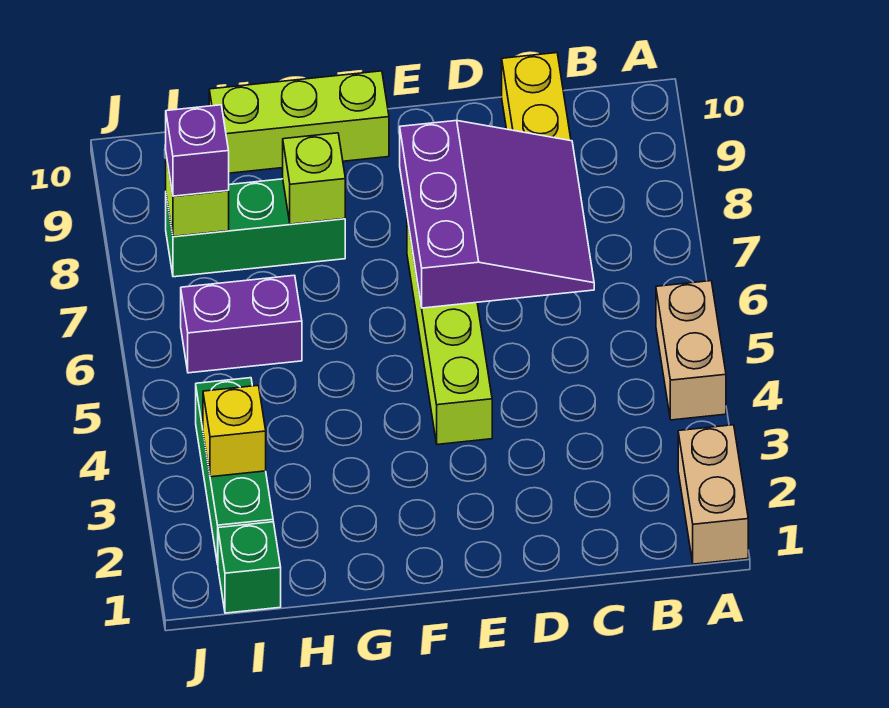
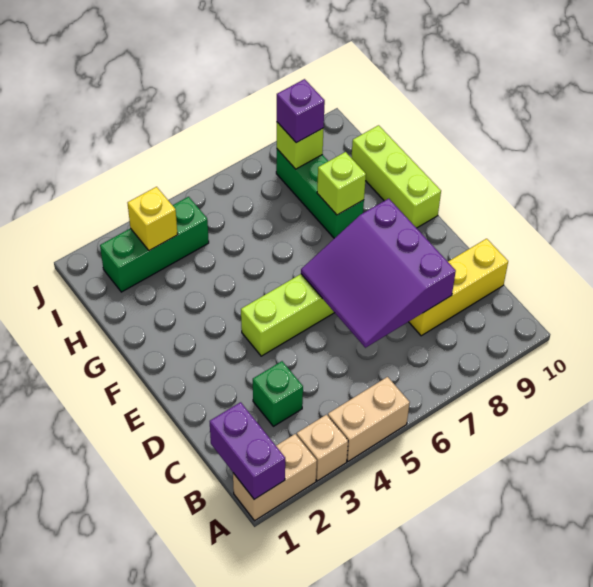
none -> tan 1x1 brick [297,415,348,481]
purple 3x3 slope [400,121,594,308] -> purple 3x3 slope turned to [301,199,456,348]
purple 1x2 brick [181,275,302,373] -> purple 1x2 brick moved to [210,402,285,499]
green 1x1 brick [218,522,281,613] -> green 1x1 brick moved to [253,361,303,426]

